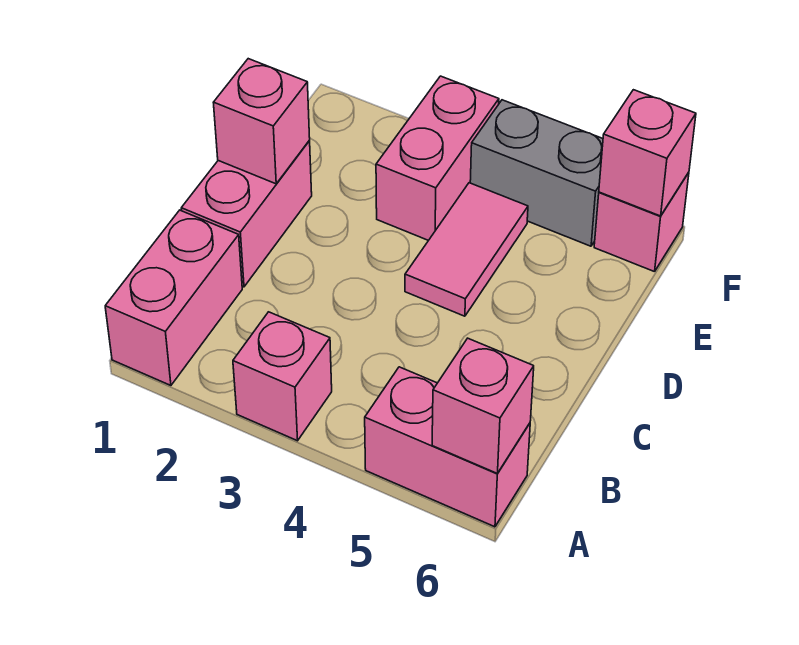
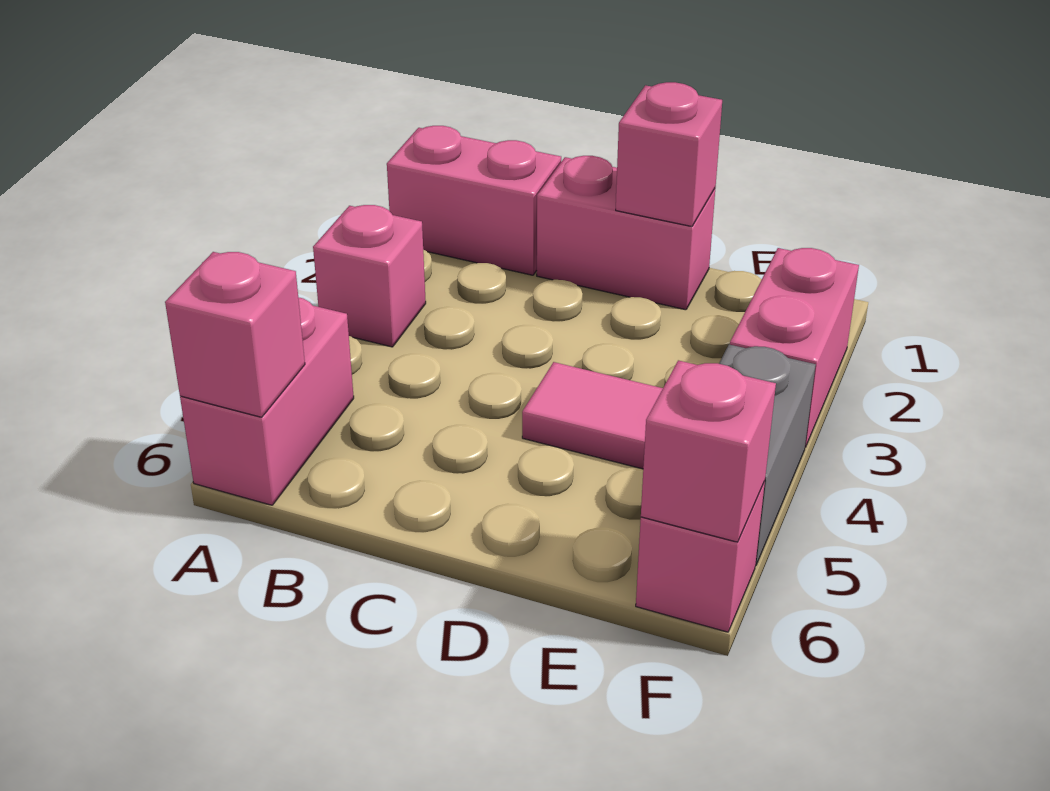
pink 1x2 brick [376,76,499,240] -> pink 1x2 brick turned to [730,248,859,447]

